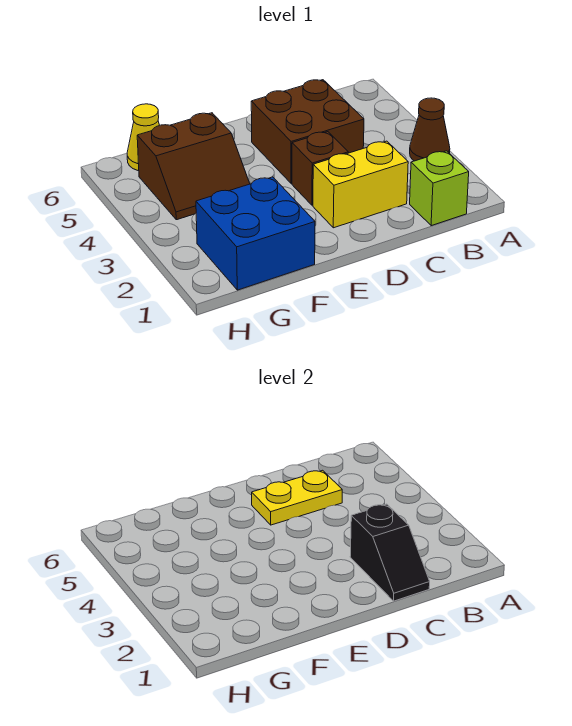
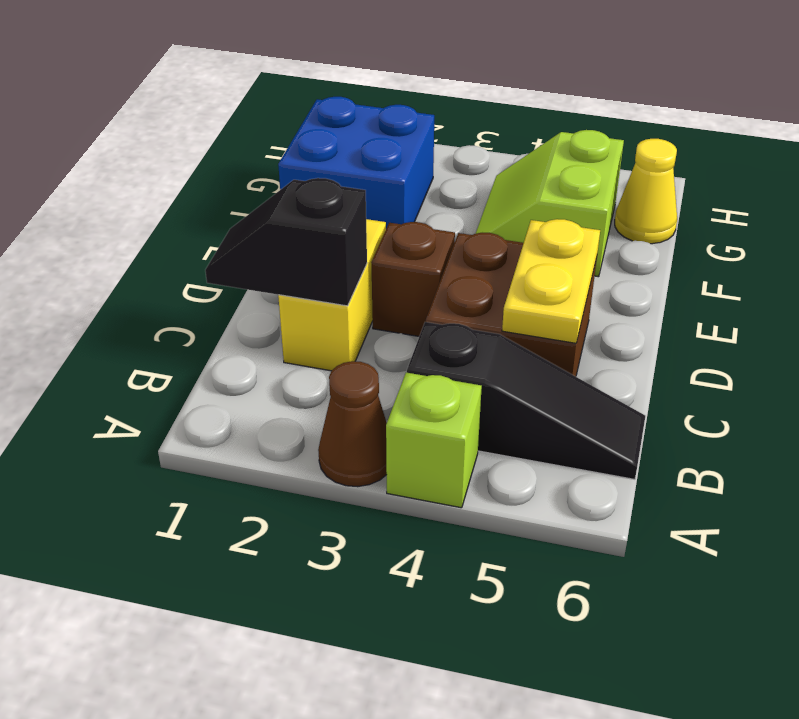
lime 1x1 brick [410,151,469,226] -> lime 1x1 brick moved to [386,372,482,508]
none -> black 1x3 slope [407,322,645,479]
brown 2x2 slope [137,113,250,220] -> lime 2x2 slope [476,130,624,277]

